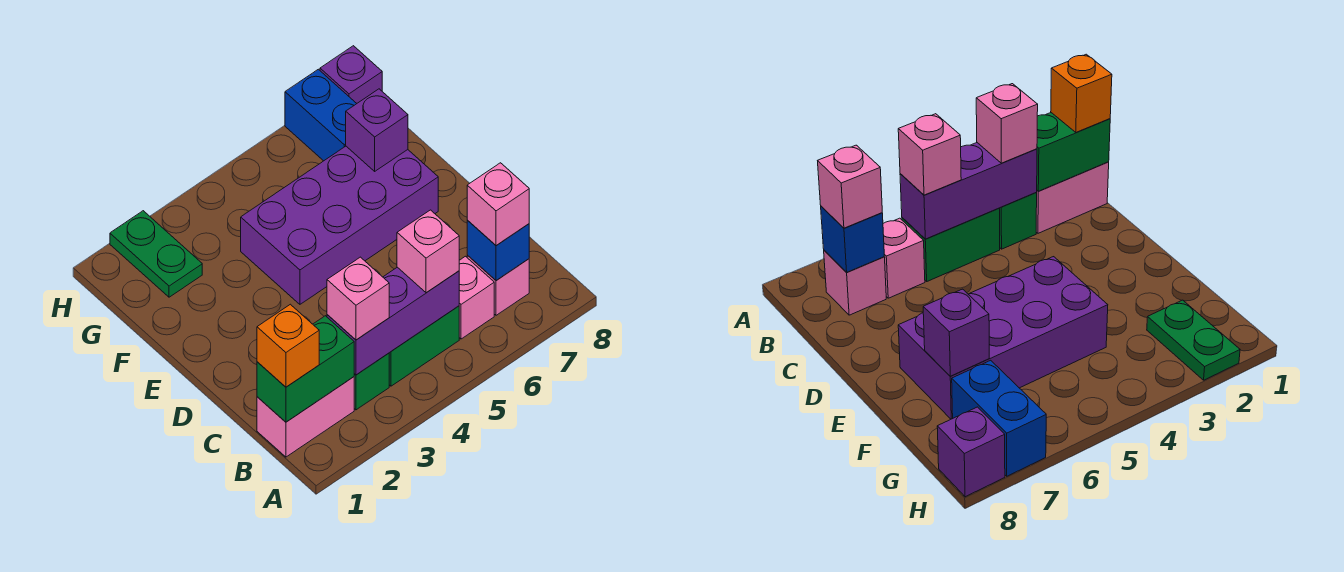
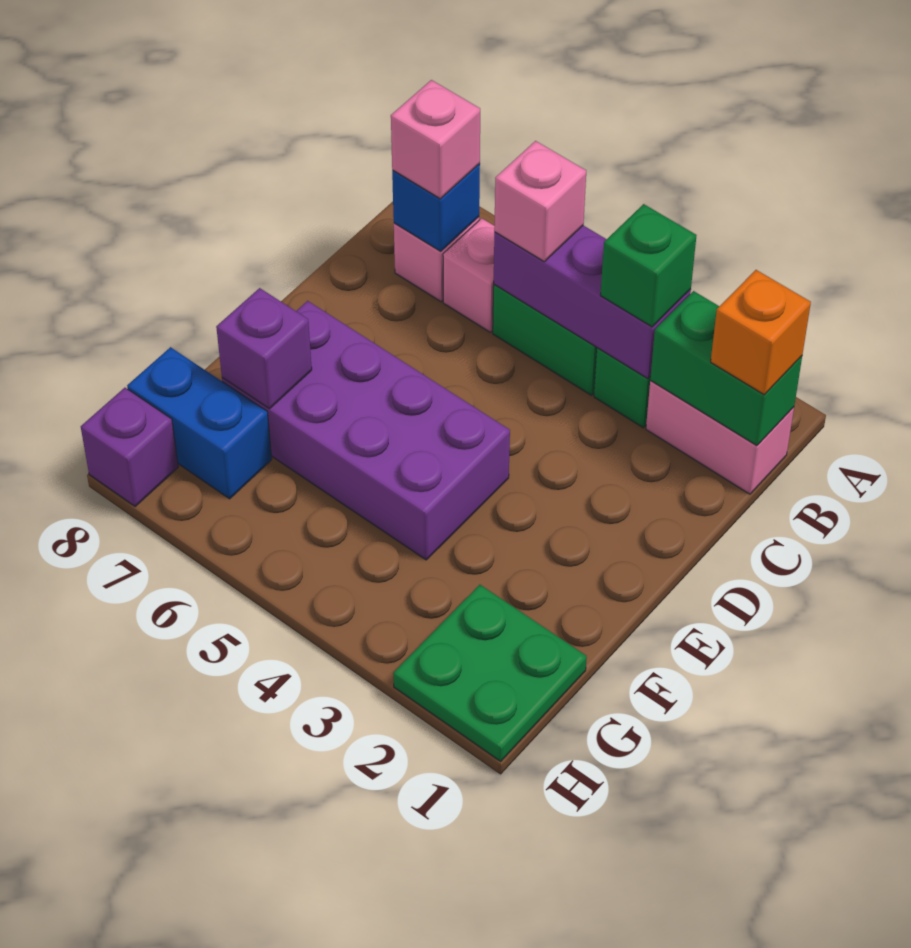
pink 1x1 brick [327,257,389,340] -> green 1x1 brick [600,204,697,327]
green 1x2 plate [110,211,202,297] -> green 2x2 plate [393,585,587,761]
blue 1x2 brick [285,69,357,161] -> blue 1x2 brick turned to [127,347,272,499]

